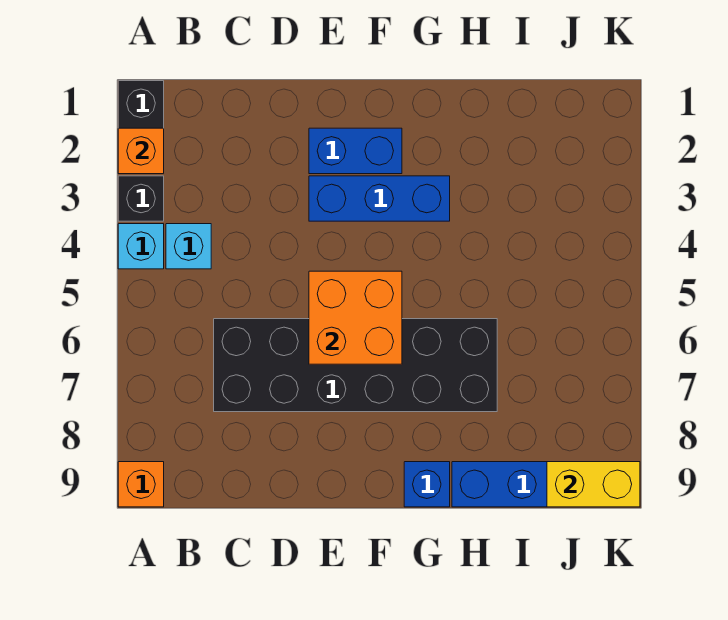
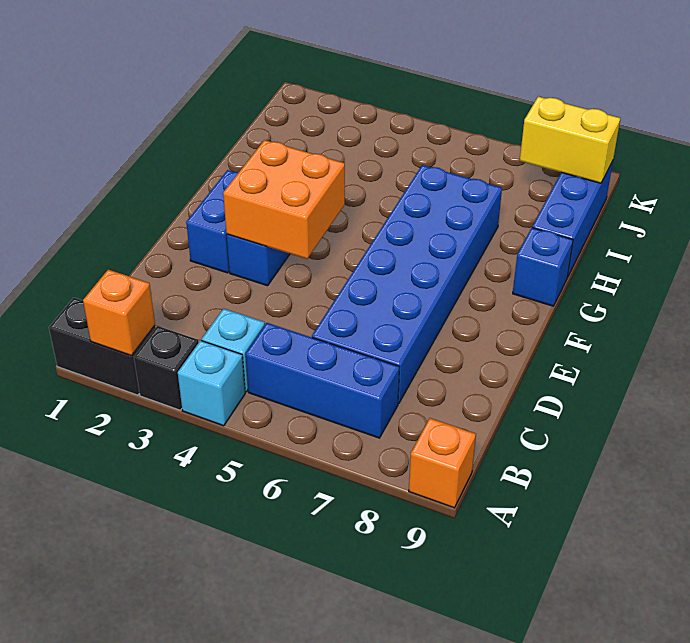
none -> blue 1x3 brick [246,323,399,438]
black 2x6 brick [214,319,497,412] -> blue 2x6 brick [312,165,502,404]
orange 2x2 brick [309,271,402,364] -> orange 2x2 brick moved to [223,140,345,259]
yellow 1x2 brick [547,462,640,507] -> yellow 1x2 brick turned to [520,96,620,183]

